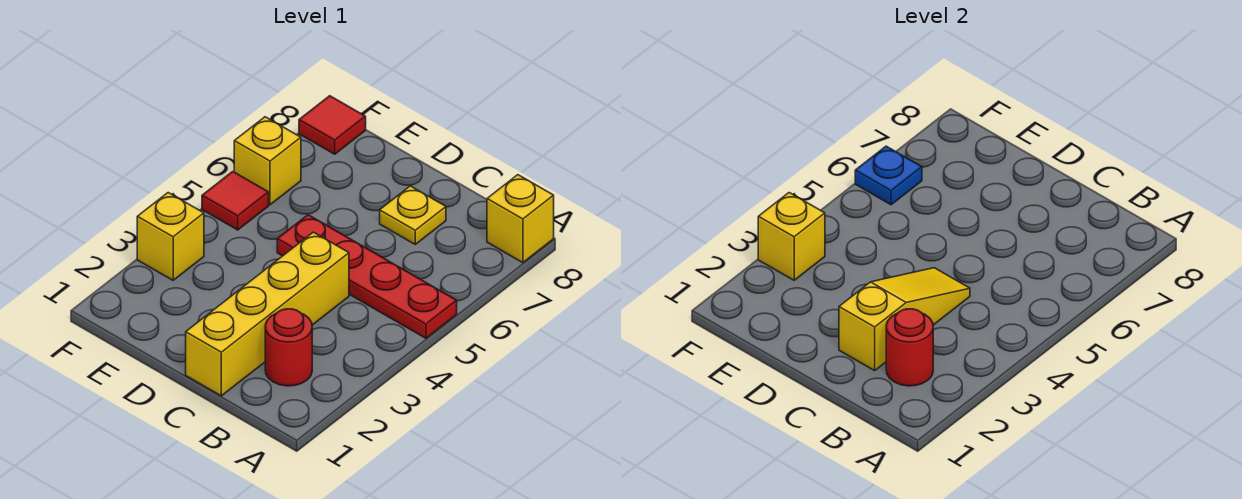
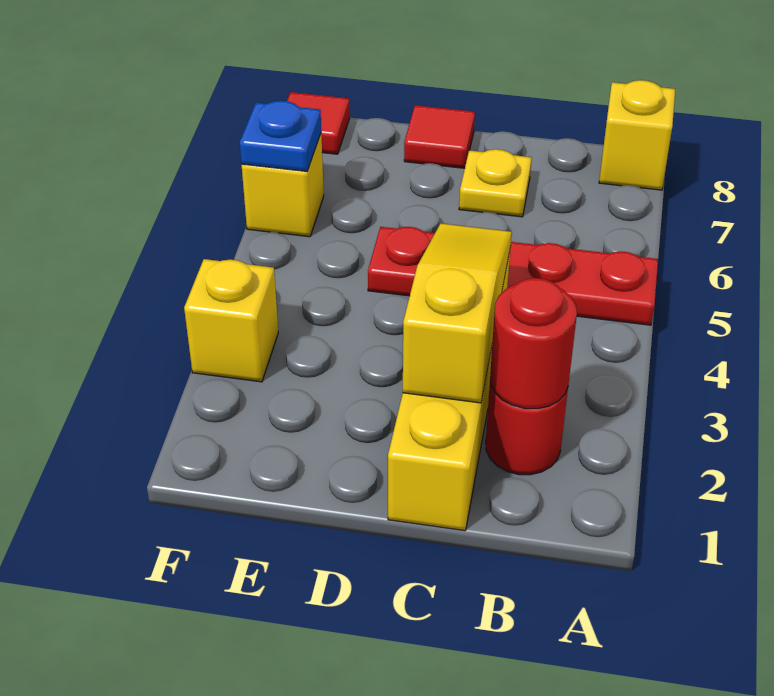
yellow 1x1 brick [758,193,825,280] -> none
red 1x1 tile [202,172,269,230] -> red 1x1 tile moved to [404,105,475,168]

